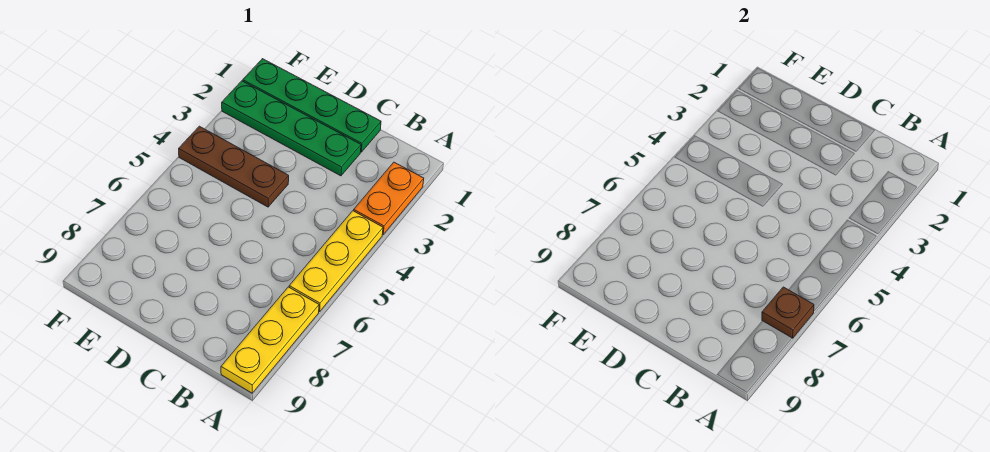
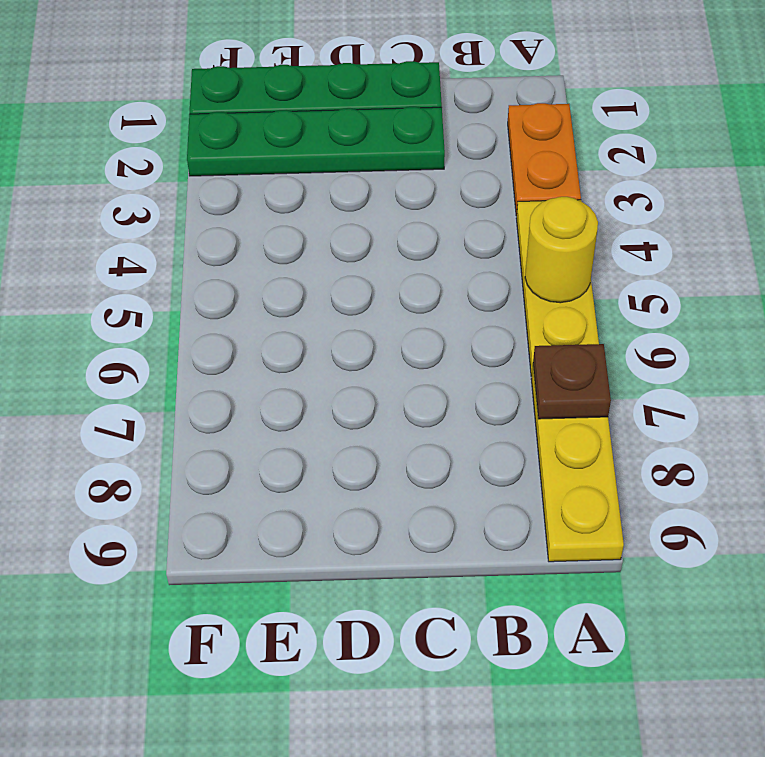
none -> yellow 1x1 round brick [525,197,598,303]
brown 1x3 plate [179,126,289,207] -> none

